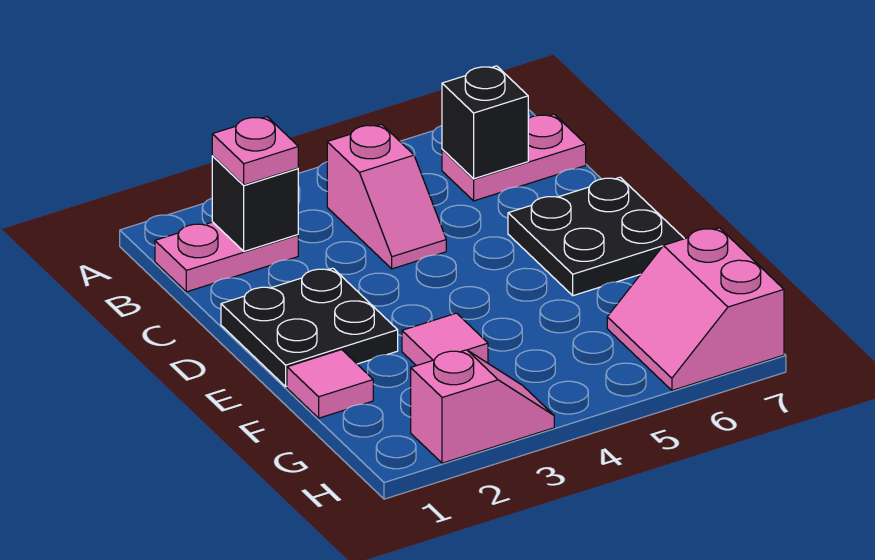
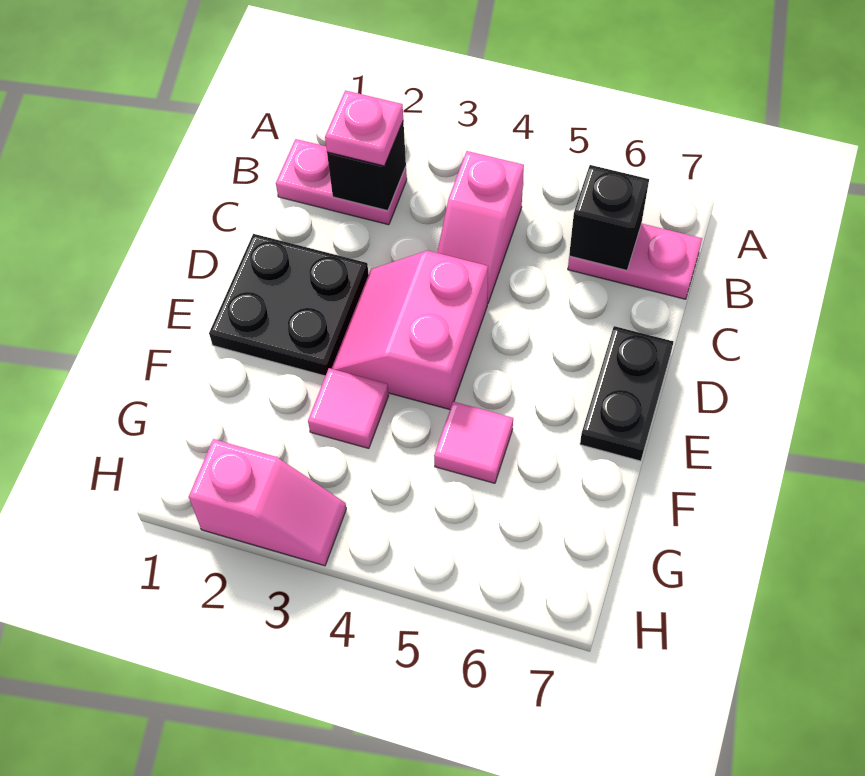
black 2x2 plate [508,177,684,296] -> black 1x2 plate [580,326,673,461]
pink 1x1 tile [287,350,373,418] -> pink 1x1 tile moved to [434,402,513,483]
pink 2x2 slope [607,228,784,390] -> pink 2x2 slope moved to [332,250,488,410]

